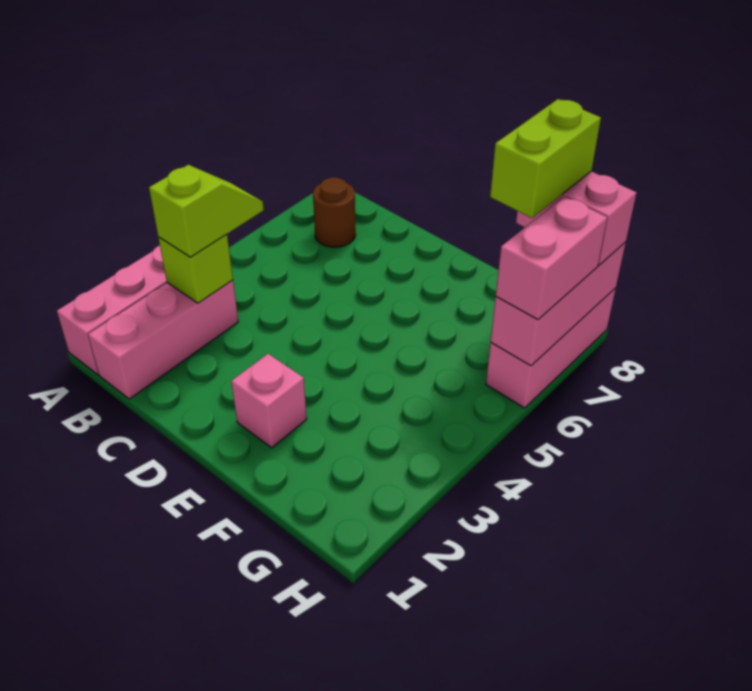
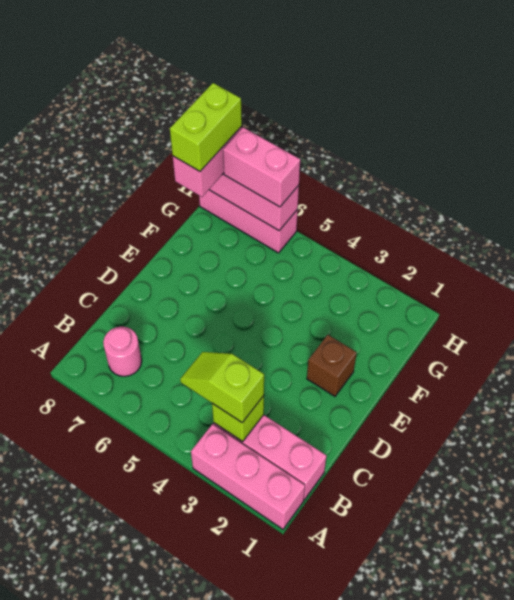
brown 1x1 round brick [313,177,356,247] -> pink 1x1 round brick [103,327,142,376]
pink 1x1 brick [231,354,307,448] -> brown 1x1 brick [307,335,357,396]
lime 1x2 brick [490,99,601,218] -> lime 1x2 brick turned to [170,83,242,171]

